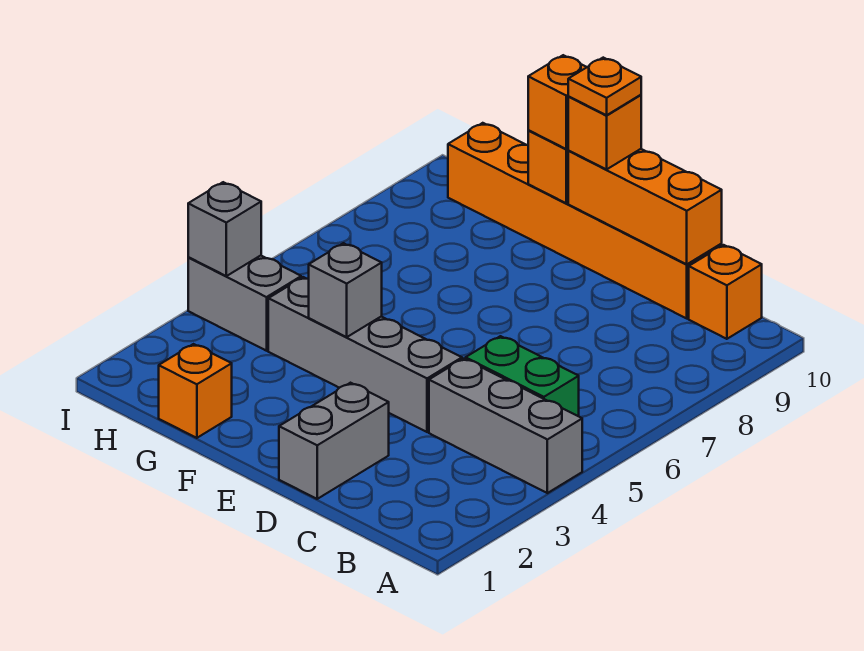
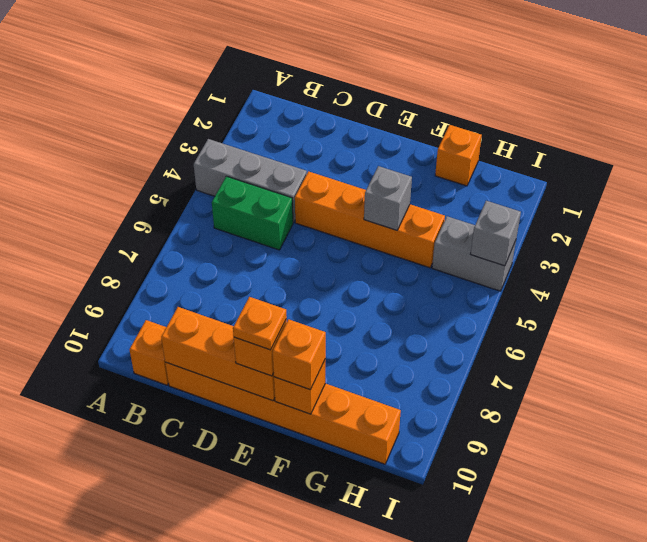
grey 1x2 brick [279,383,389,499] -> none
grey 1x4 brick [268,277,462,432] -> orange 1x4 brick [295,171,445,268]

